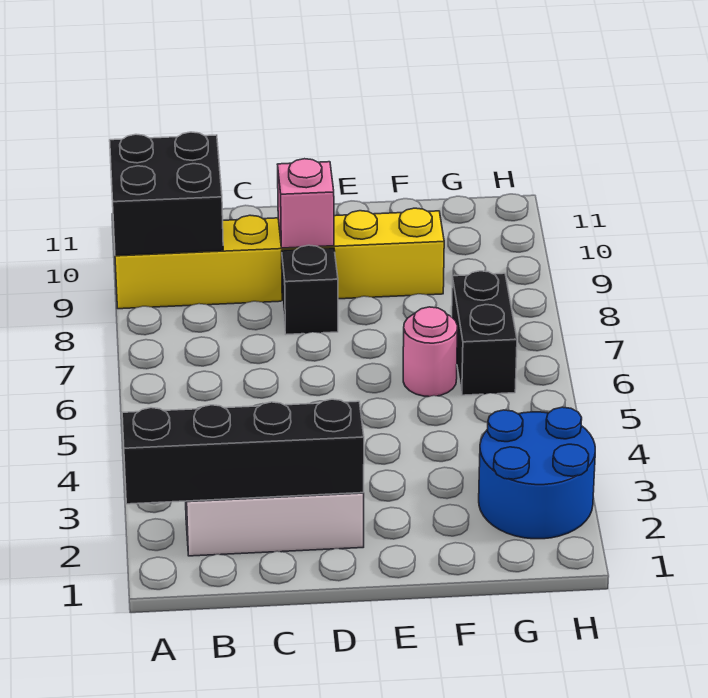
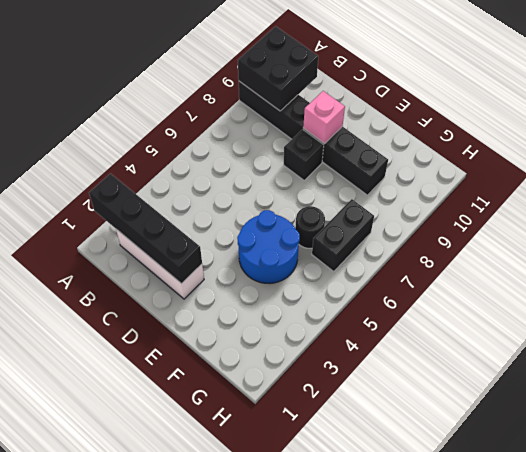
yellow 1x6 brick [115,208,444,309] -> black 1x6 brick [239,81,388,195]
pink 1x1 round brick [403,307,458,397] -> black 1x1 round brick [295,206,325,248]
blue 2x2 round brick [479,407,595,539] -> blue 2x2 round brick moved to [237,210,300,283]

